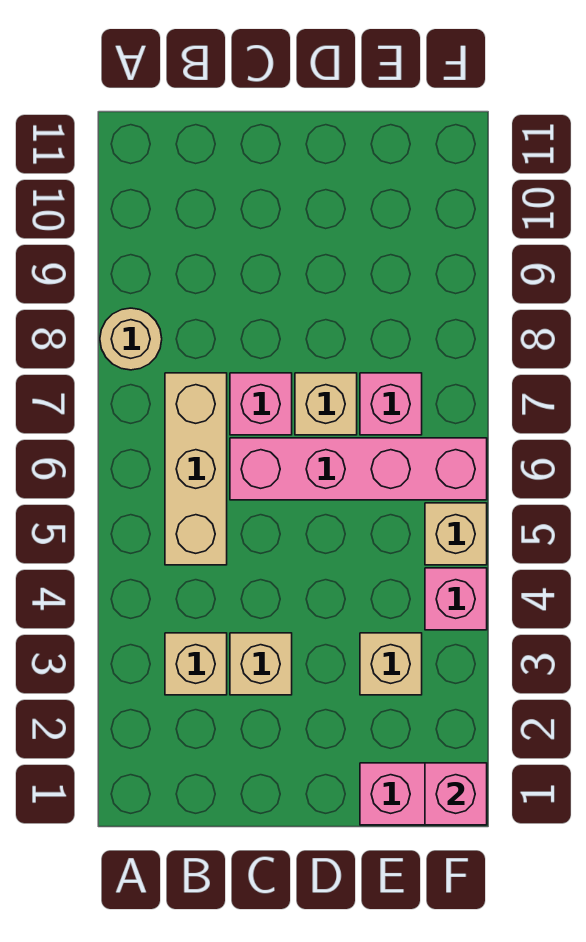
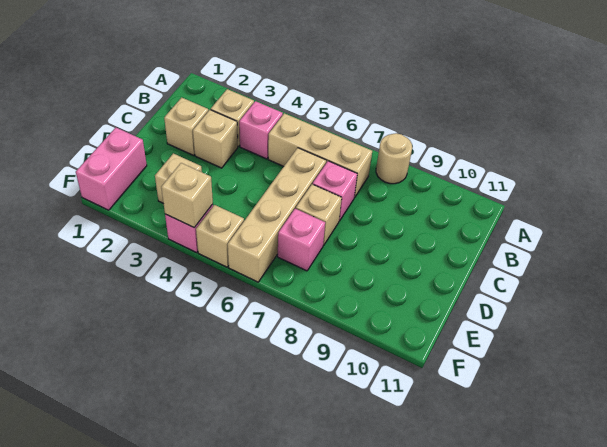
none -> tan 1x1 brick [164,98,209,155]
pink 1x4 brick [230,438,487,500] -> tan 1x4 brick [228,148,326,282]
pink 1x1 brick [425,763,487,825] -> pink 1x1 brick moved to [239,101,283,159]
none -> tan 1x1 brick [161,163,213,228]

